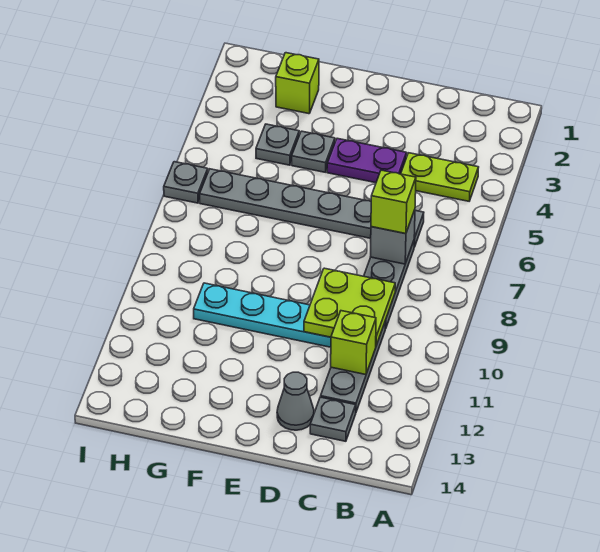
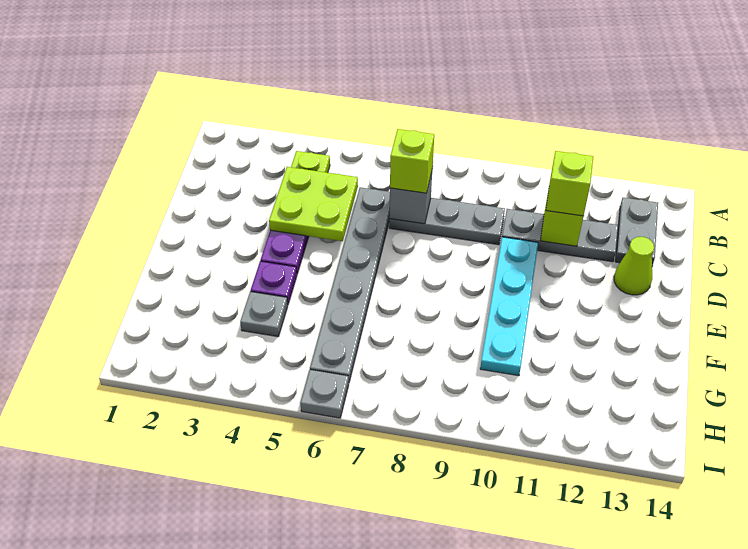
lime 2x2 plate [304,268,395,346] -> lime 2x2 plate moved to [269,167,358,241]
grey 1x1 plate [310,397,356,441] -> grey 1x2 plate [615,198,658,266]
grey 1x1 cone [277,372,314,430] -> lime 1x1 cone [614,237,654,295]
grey 1x1 plate [292,131,335,172] -> purple 1x1 plate [251,261,297,304]
lime 1x1 brick [276,53,319,114] -> lime 1x1 brick moved to [546,151,594,216]

